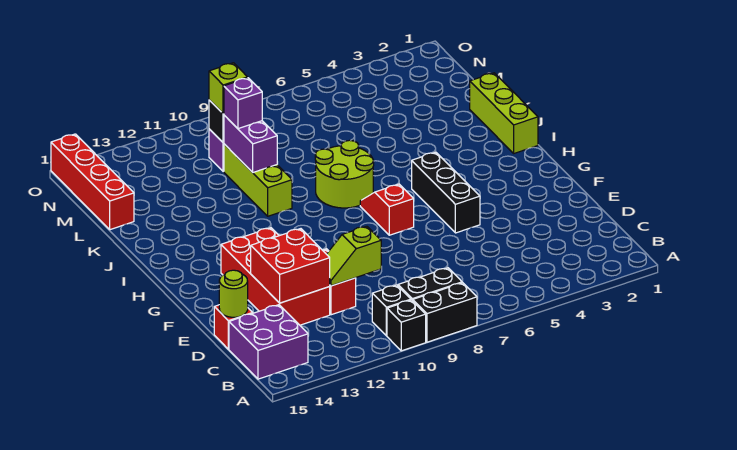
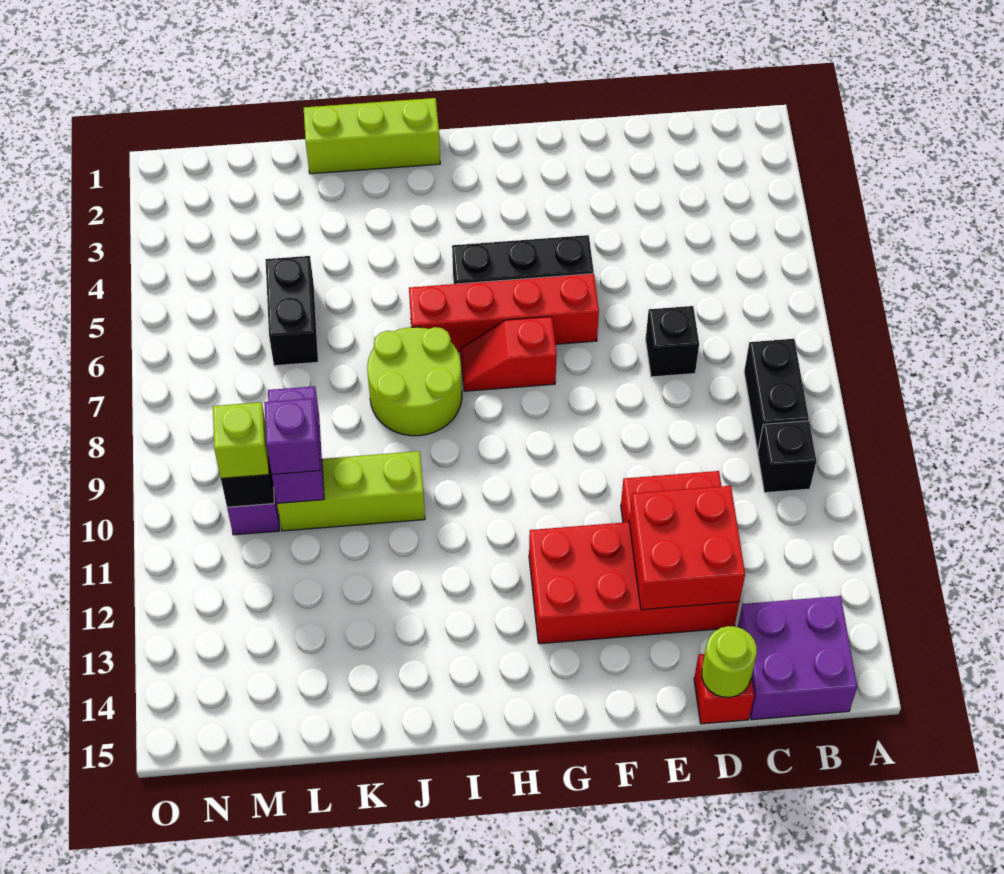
black 1x2 brick [413,283,477,342] -> black 1x2 brick moved to [265,256,318,366]
black 1x1 brick [387,300,426,351] -> black 1x1 brick moved to [646,306,699,377]
lime 1x2 slope [327,226,381,286] -> none
purple 1x2 brick [224,115,277,172] -> purple 1x2 brick turned to [268,386,324,503]
red 1x4 brick [51,134,134,230] -> red 1x4 brick moved to [409,274,599,352]

